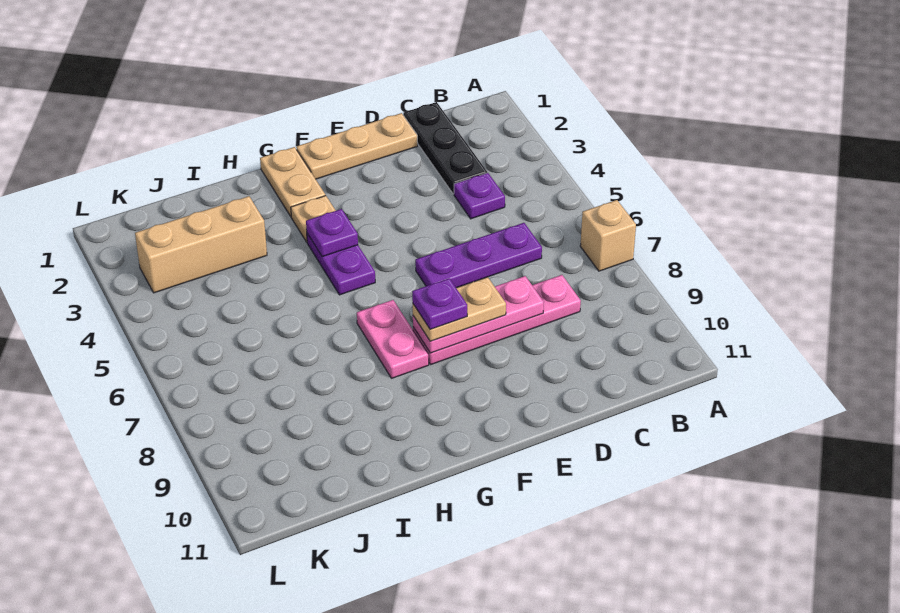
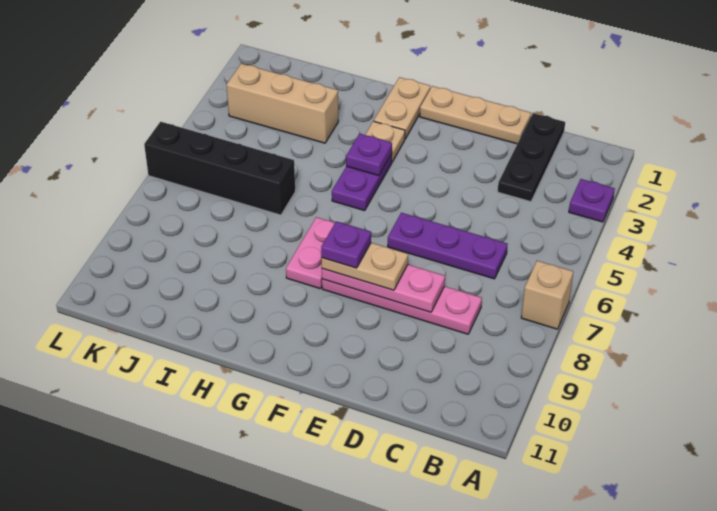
purple 1x1 plate [454,173,505,219] -> purple 1x1 plate moved to [569,179,615,222]
none -> black 1x4 brick [144,122,295,215]

